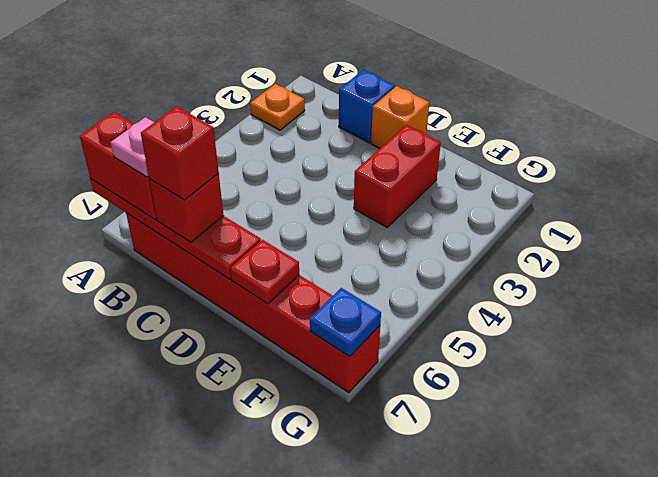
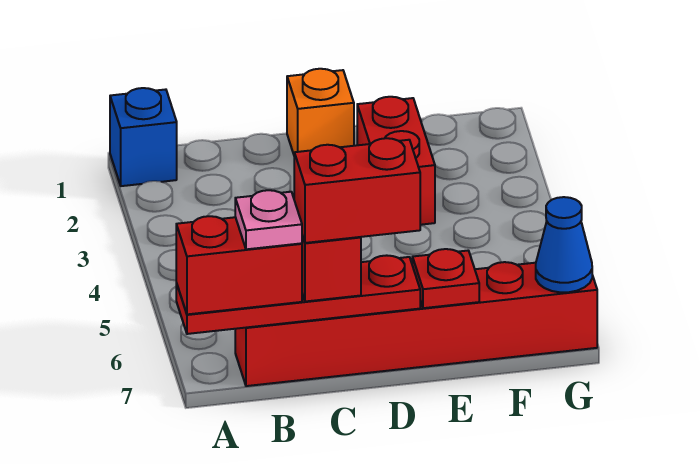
orange 1x1 plate [250,84,305,130] -> none
blue 1x1 brick [339,70,395,143] -> blue 1x1 brick moved to [110,88,177,186]
red 1x1 brick [141,107,219,200] -> red 1x2 brick [294,138,420,243]
blue 1x1 plate [310,288,381,357] -> blue 1x1 cone [536,197,592,292]

